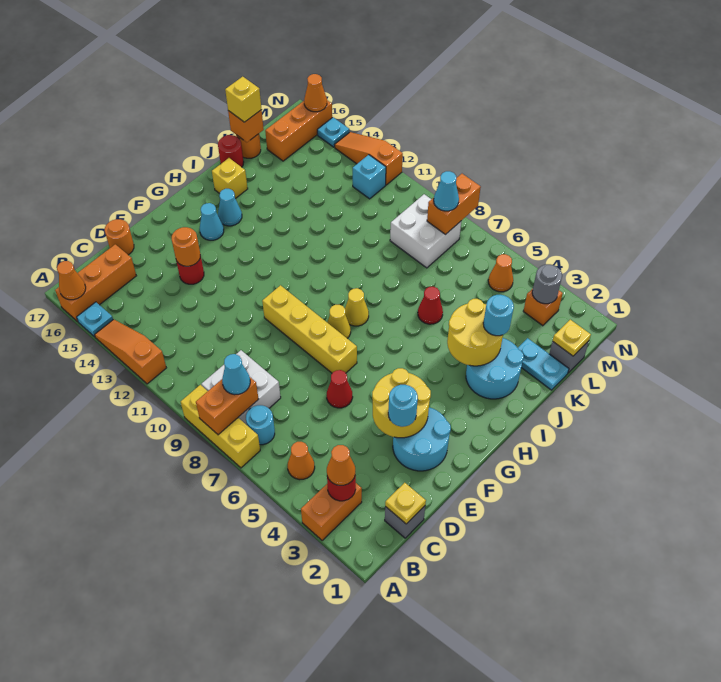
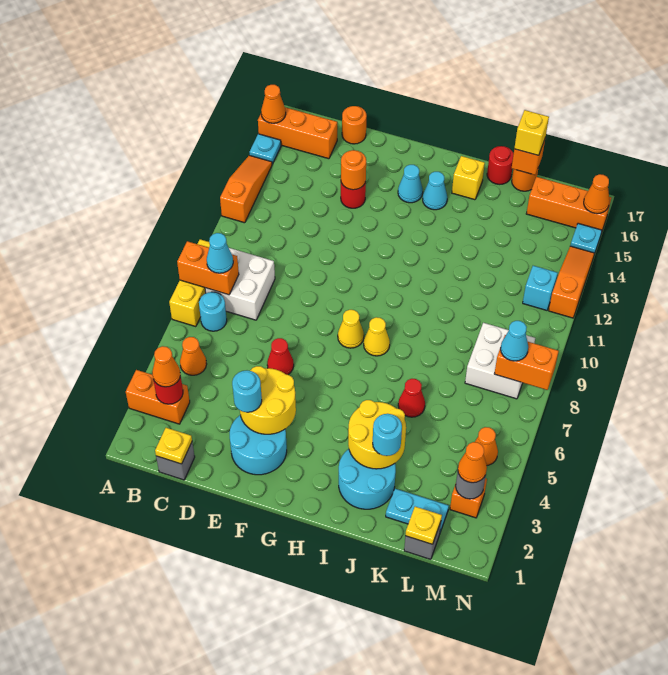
yellow 1x4 brick [262,285,357,373] -> none
cyan 1x2 plate [518,338,569,390] -> cyan 1x2 plate turned to [386,489,449,532]
none -> orange 1x1 cone [458,442,487,483]

